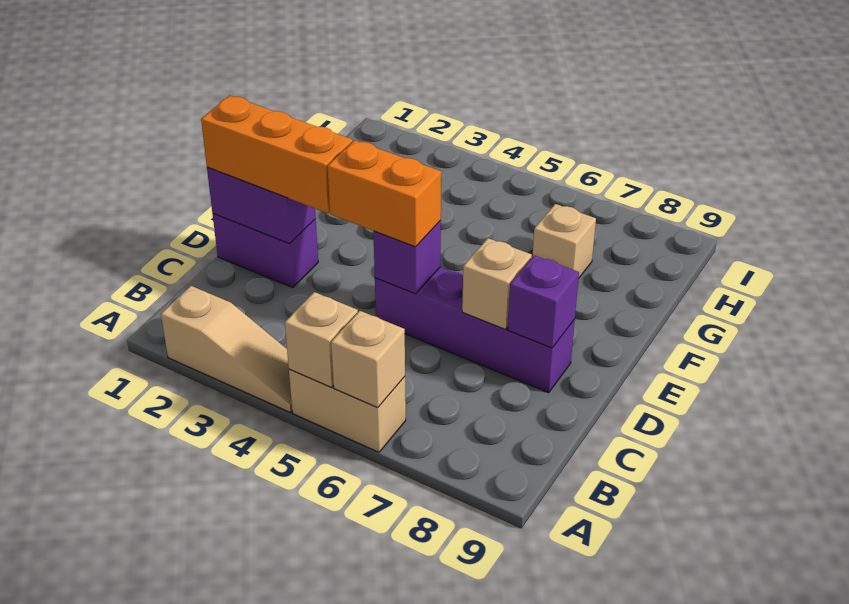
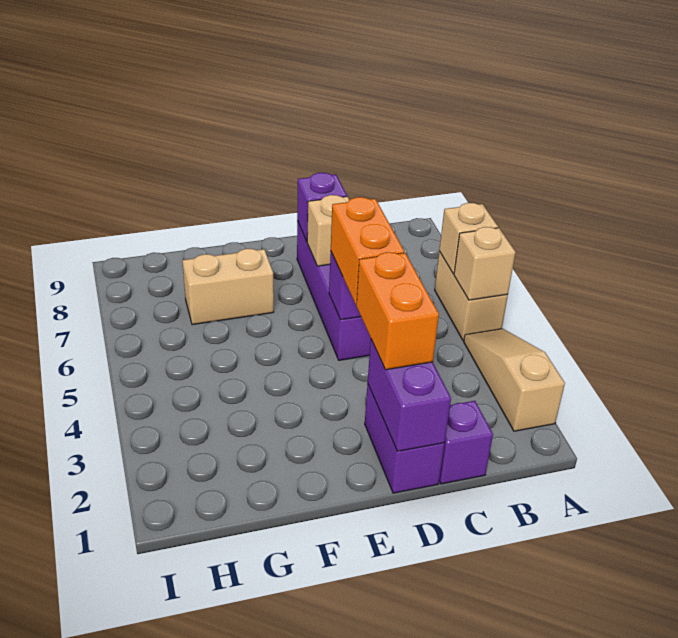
none -> purple 1x1 brick [439,401,493,484]
orange 1x3 brick [201,95,353,213] -> orange 1x2 brick [356,252,439,370]
tan 1x1 brick [532,204,596,277] -> tan 1x2 brick [182,249,274,325]

